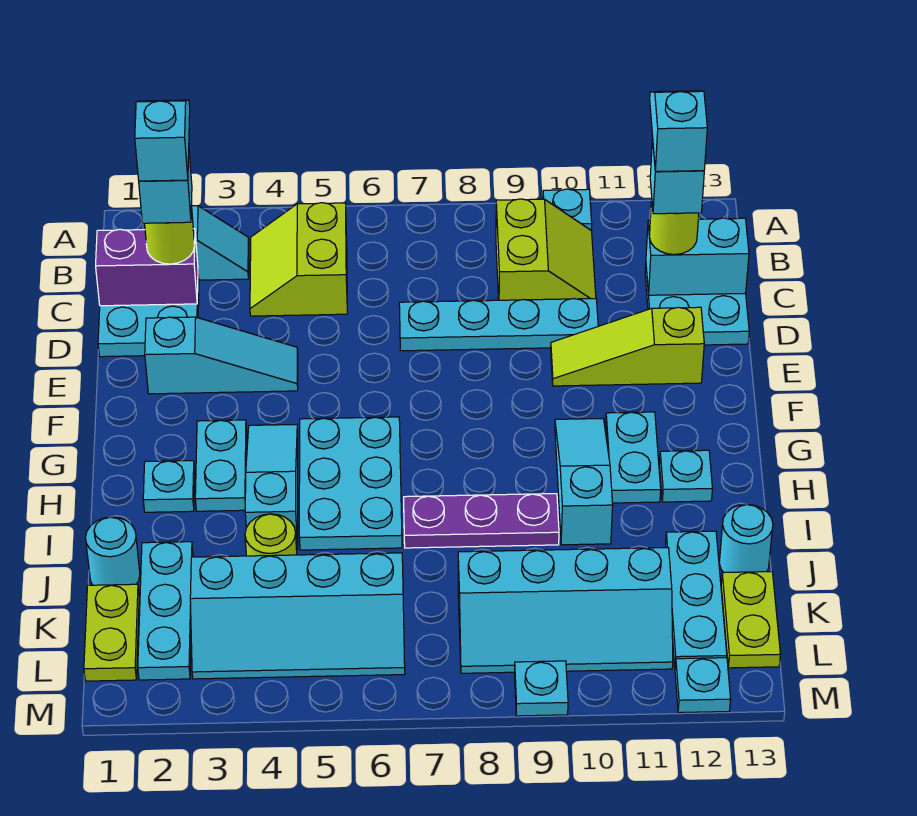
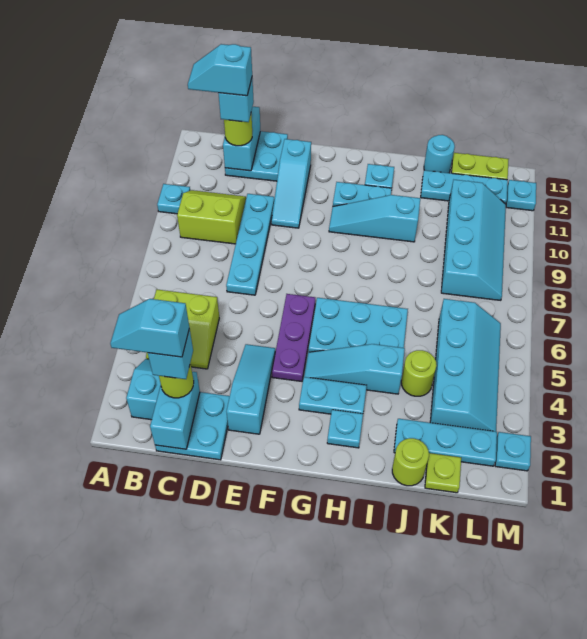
purple 1x2 brick [96,229,198,306] -> cyan 1x2 brick [150,372,200,449]
lime 1x3 slope [551,307,704,386] -> cyan 1x3 slope [271,139,311,228]
purple 1x3 plate [404,494,559,548] -> purple 1x3 plate moved to [272,294,315,381]
cyan 1x1 round brick [85,517,140,585] -> lime 1x1 round brick [392,438,429,486]
lime 1x2 plate [84,584,139,681] -> lime 1x1 plate [425,453,461,493]
cyan 1x1 plate [514,661,568,716] -> cyan 1x1 plate moved to [495,432,531,471]

